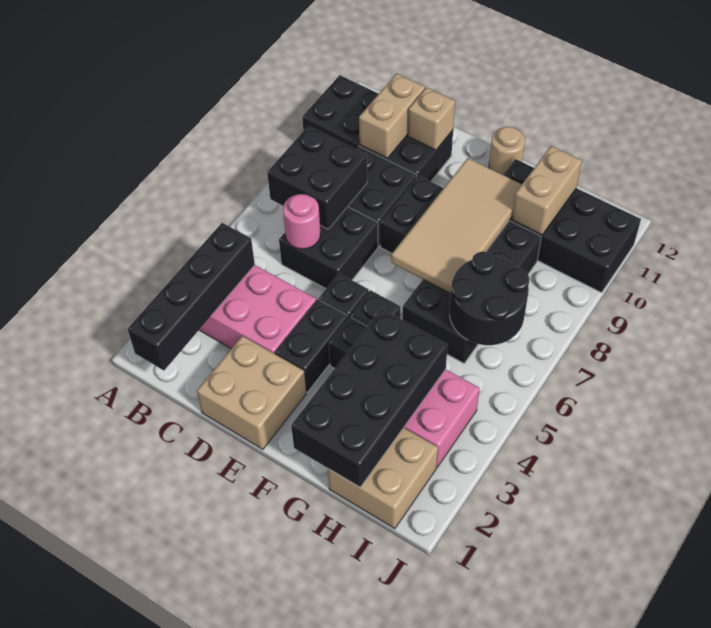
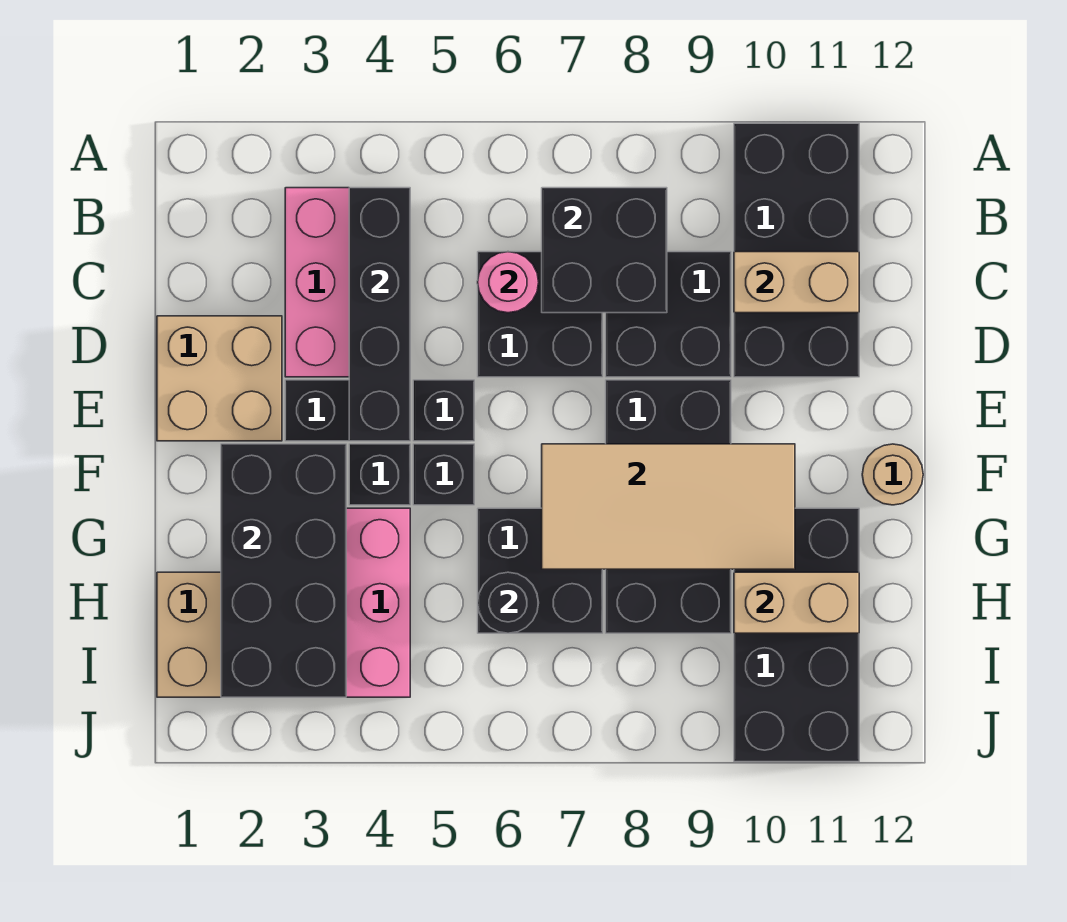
black 1x4 brick [128,223,255,370] -> black 1x4 brick turned to [349,188,410,441]
tan 1x1 brick [408,87,455,150] -> none
black 2x4 brick [291,309,448,487] -> black 2x4 brick turned to [221,444,346,697]
black 2x2 round brick [450,251,530,345] -> black 1x1 round brick [478,572,539,633]

